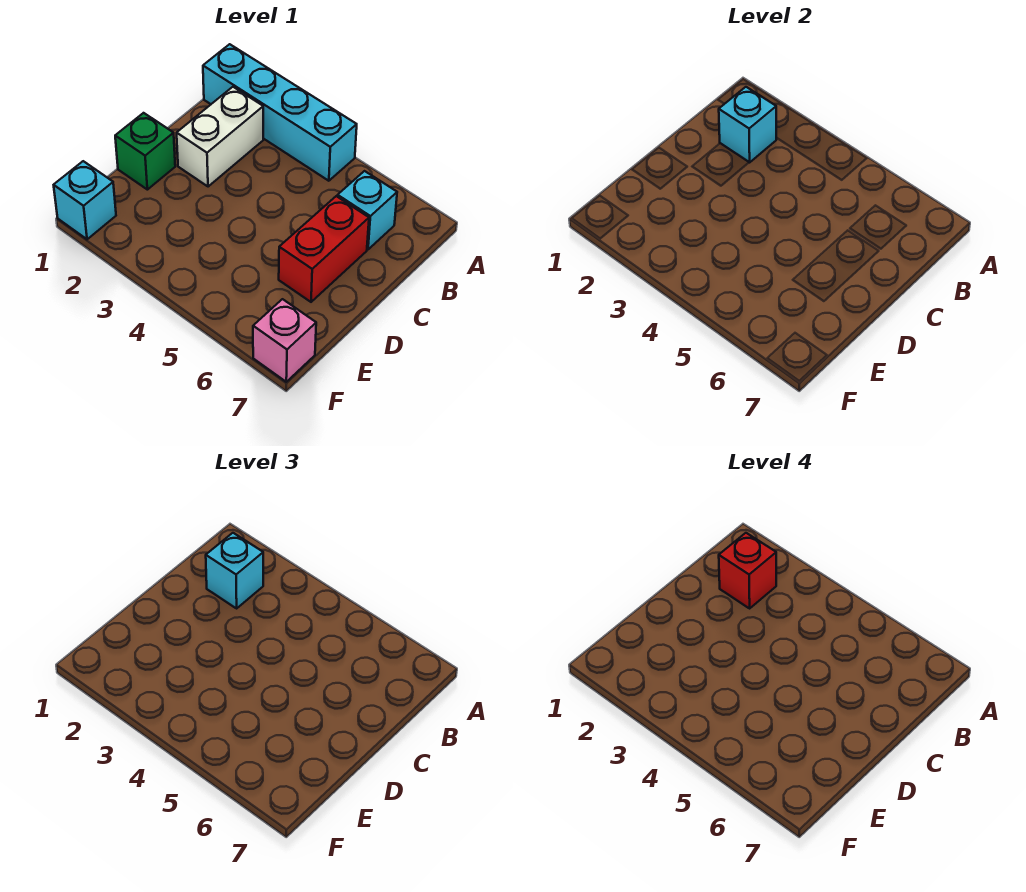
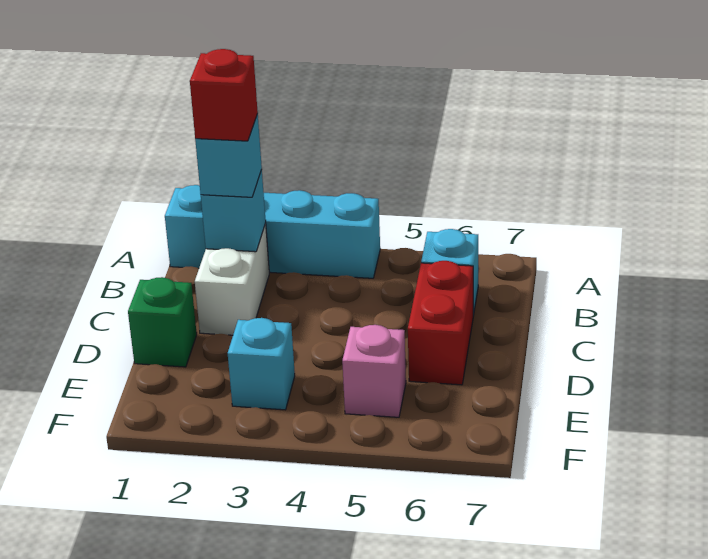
cyan 1x1 brick [54,161,116,239] -> cyan 1x1 brick moved to [228,318,295,410]
pink 1x1 brick [253,299,316,382] -> pink 1x1 brick moved to [342,325,406,417]

